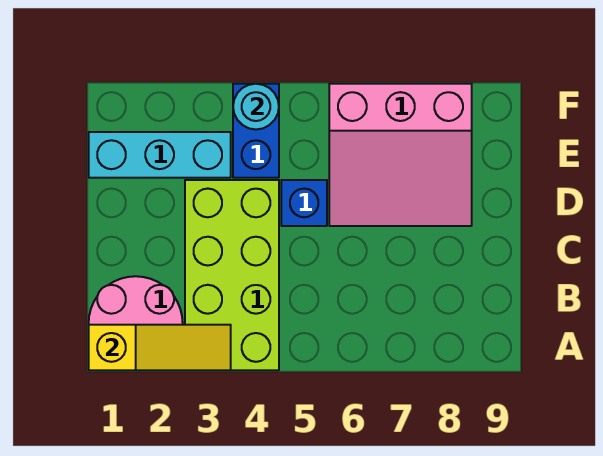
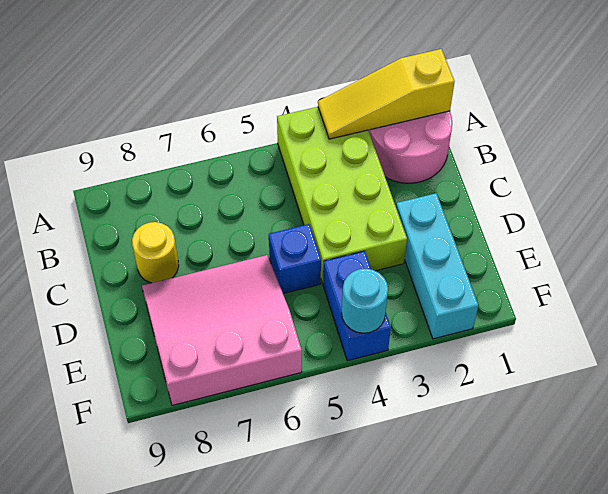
none -> yellow 1x1 round brick [132,222,179,283]
cyan 1x3 brick [89,132,231,178] -> cyan 1x3 brick turned to [396,193,478,339]

